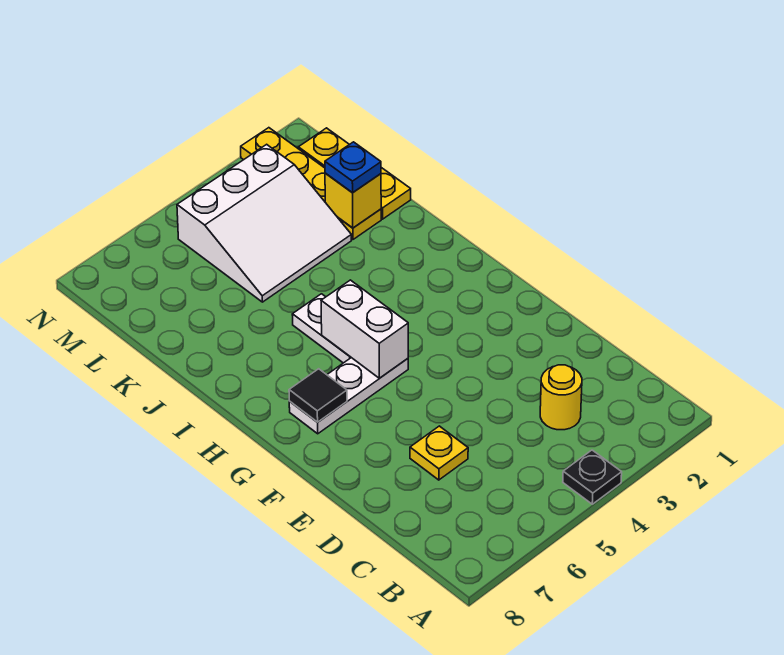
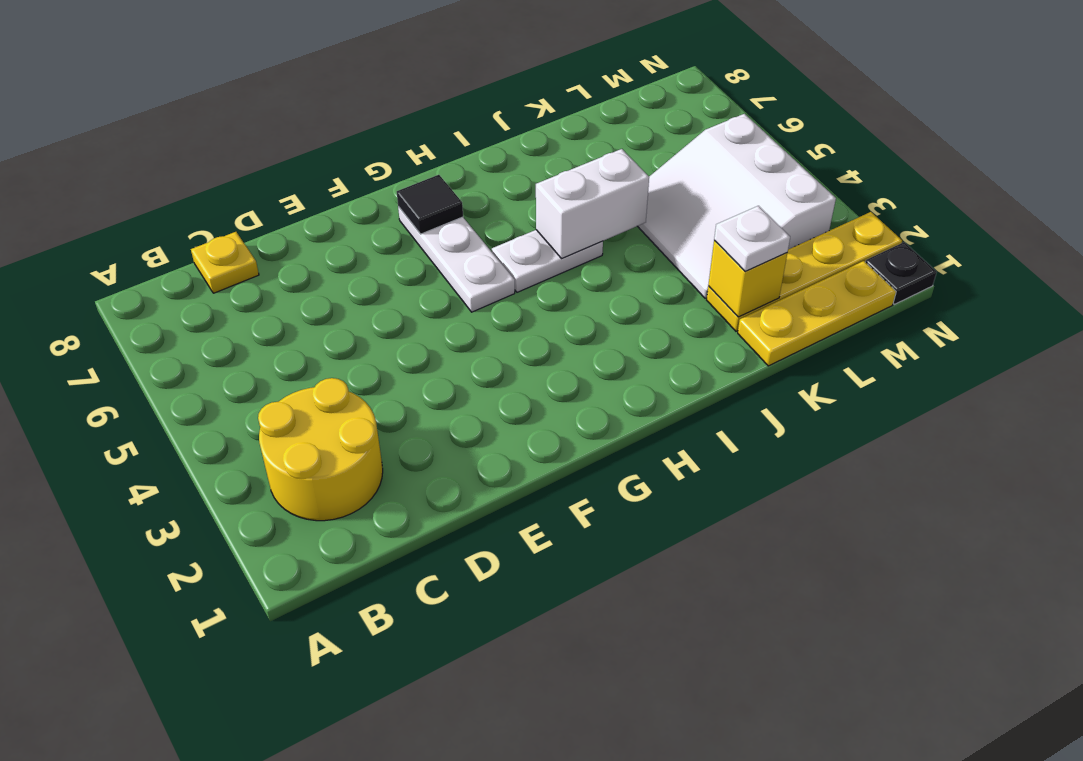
black 1x1 plate [563,450,622,504] -> black 1x1 plate moved to [866,242,937,304]
yellow 1x1 round brick [540,365,582,430] -> yellow 2x2 round brick [258,378,383,521]
yellow 1x1 plate [410,426,468,480] -> yellow 1x1 plate moved to [191,232,259,293]
white 1x2 brick [321,280,408,378] -> white 1x2 brick moved to [536,149,649,259]
blue 1x1 plate [325,142,381,193] -> white 1x1 plate [714,206,790,271]

